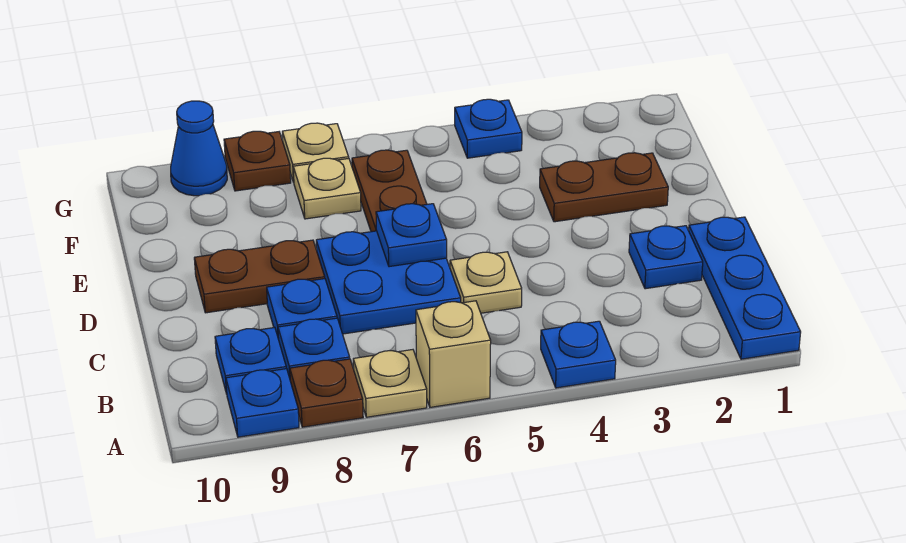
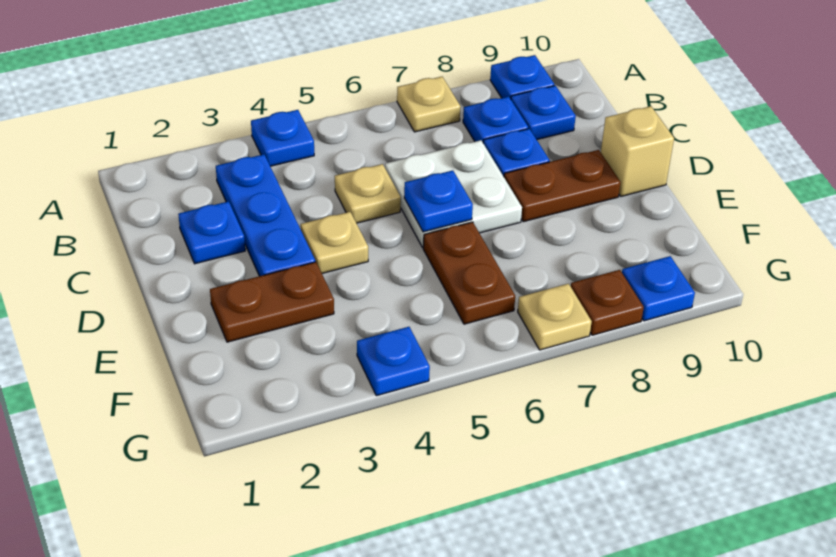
blue 1x3 plate [689,217,801,359] -> blue 1x3 plate moved to [216,154,315,276]
tan 1x1 brick [416,301,491,407] -> tan 1x1 brick moved to [601,106,674,196]
brown 1x1 plate [290,359,363,427] -> none
blue 2x2 plate [316,231,461,334] -> white 2x2 plate [385,140,522,248]
tan 1x1 plate [293,158,361,219] -> tan 1x1 plate moved to [301,212,368,273]
blue 1x1 cone [171,101,227,196] -> blue 1x1 plate [622,256,695,321]

